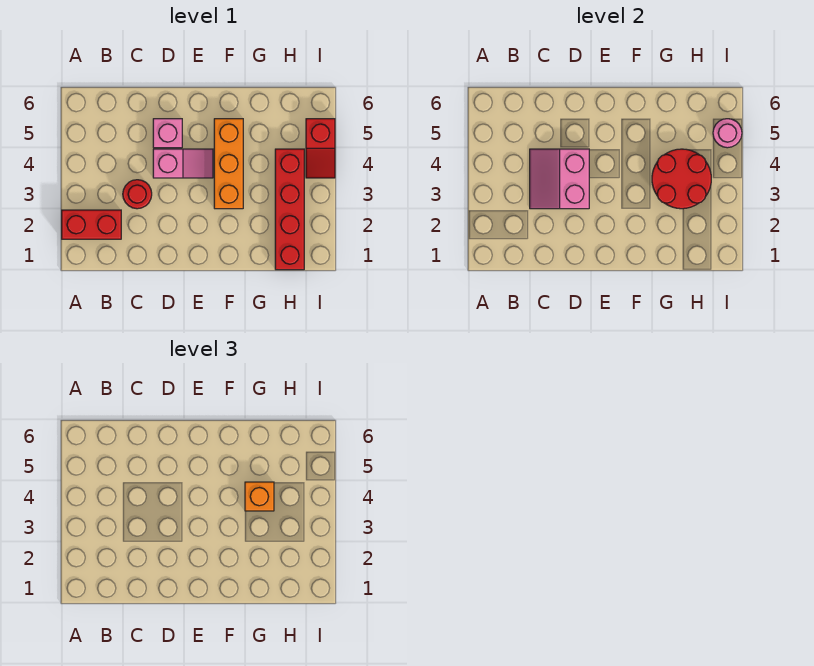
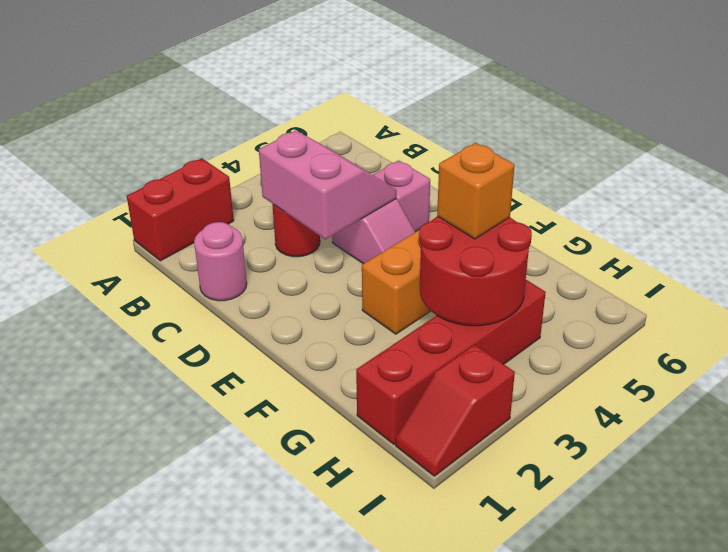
red 1x2 brick [62,210,121,239] -> red 1x2 brick turned to [127,158,234,261]
pink 2x2 slope [530,149,589,209] -> pink 2x2 slope turned to [259,130,396,240]
red 1x2 slope [306,119,335,178] -> red 1x2 slope moved to [396,345,515,476]
pink 1x1 round brick [713,119,742,148] -> pink 1x1 round brick moved to [194,222,247,301]

